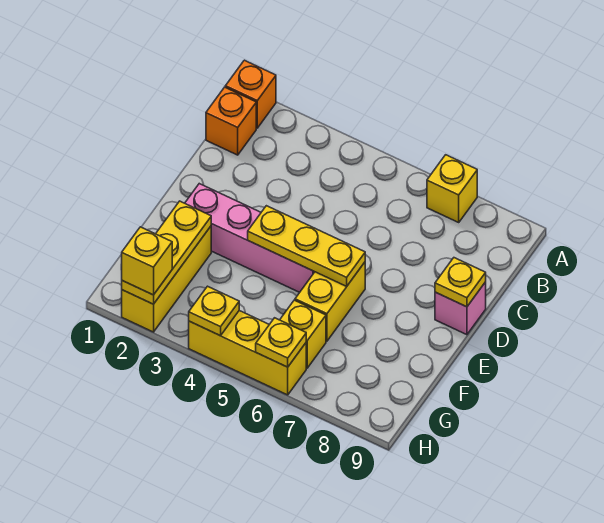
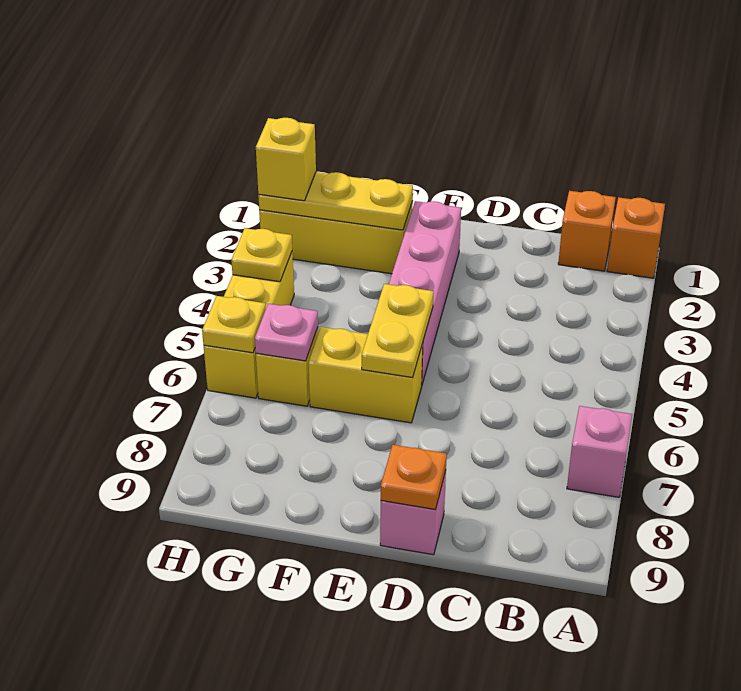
yellow 1x1 brick [427,155,477,222] -> pink 1x1 brick [567,406,632,497]
yellow 1x1 plate [435,258,486,307] -> orange 1x1 plate [381,445,447,510]
yellow 1x3 plate [248,206,365,286] -> yellow 1x2 plate [362,284,434,377]
none -> pink 1x1 plate [255,304,318,361]

